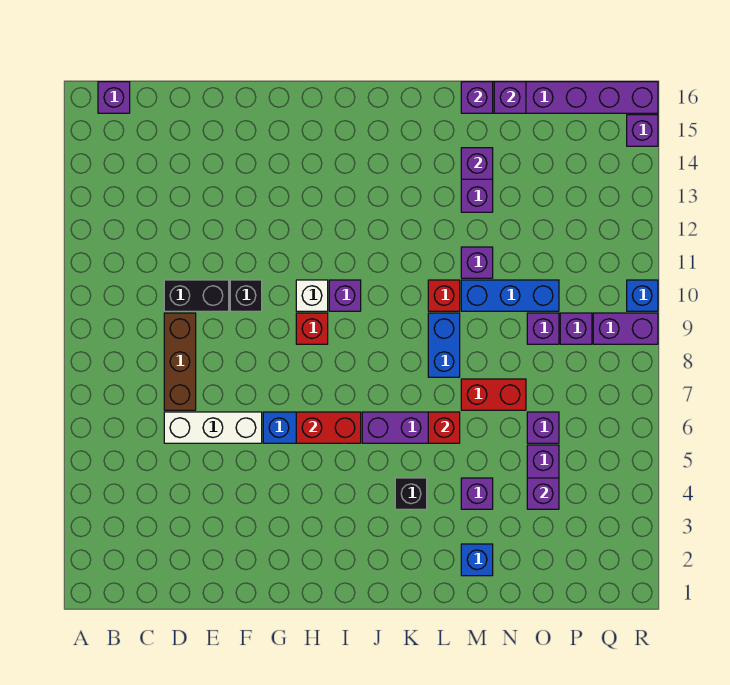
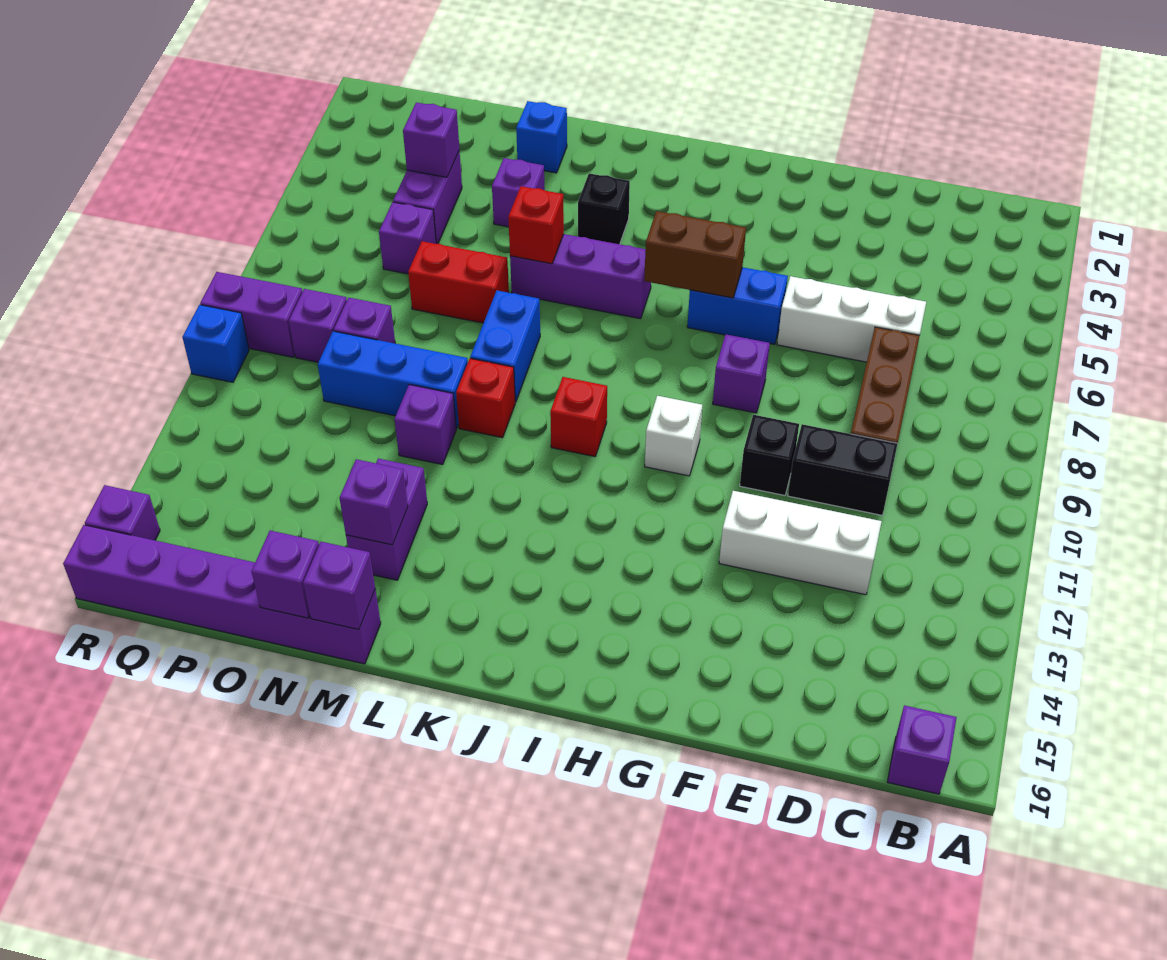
none -> white 1x3 brick [719,491,882,595]
red 1x2 brick [296,412,361,443] -> brown 1x2 brick [644,211,746,298]
red 1x1 brick [296,313,328,344] -> red 1x1 brick moved to [550,377,607,457]
purple 1x1 brick [329,280,361,311] -> purple 1x1 brick moved to [713,334,770,413]

